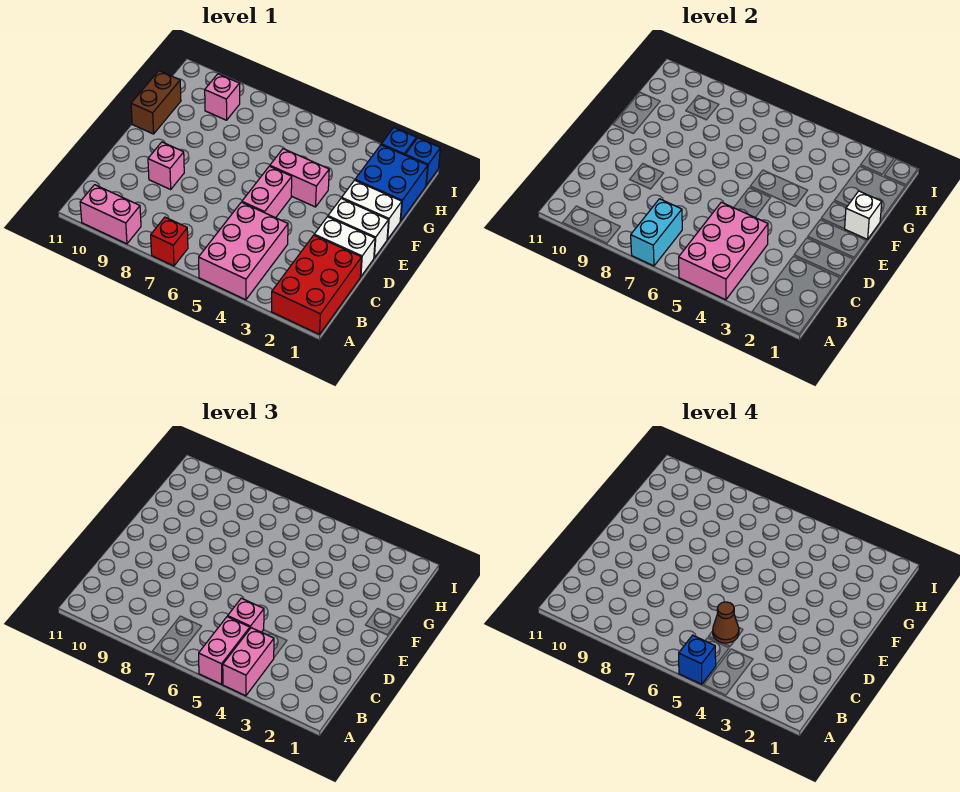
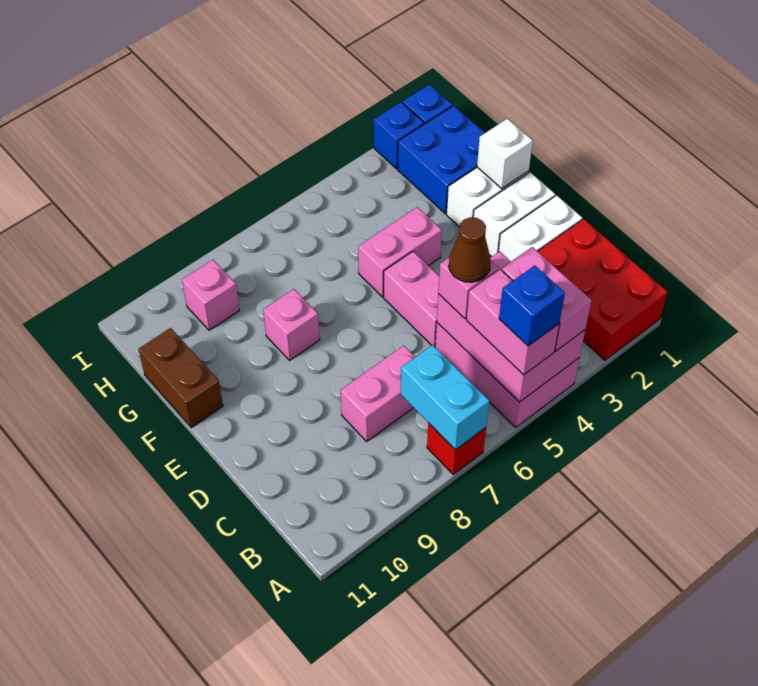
pink 1x2 brick [80,185,141,244] -> pink 1x2 brick moved to [341,346,415,441]
pink 1x1 brick [148,142,184,189] -> pink 1x1 brick moved to [263,289,320,360]

